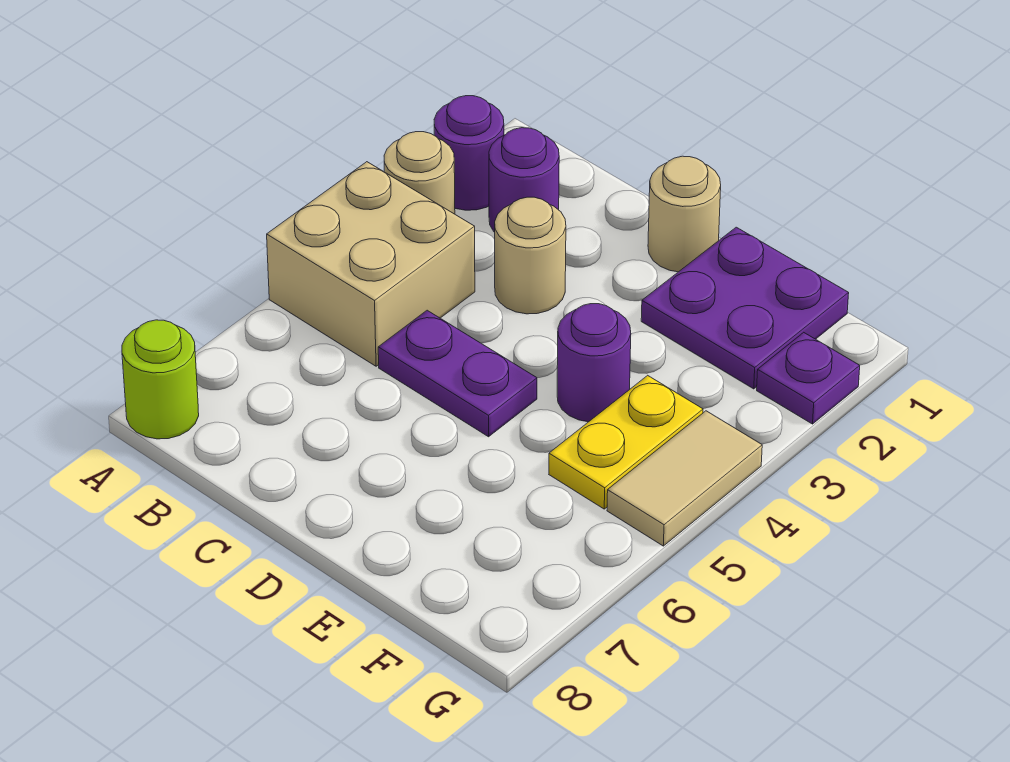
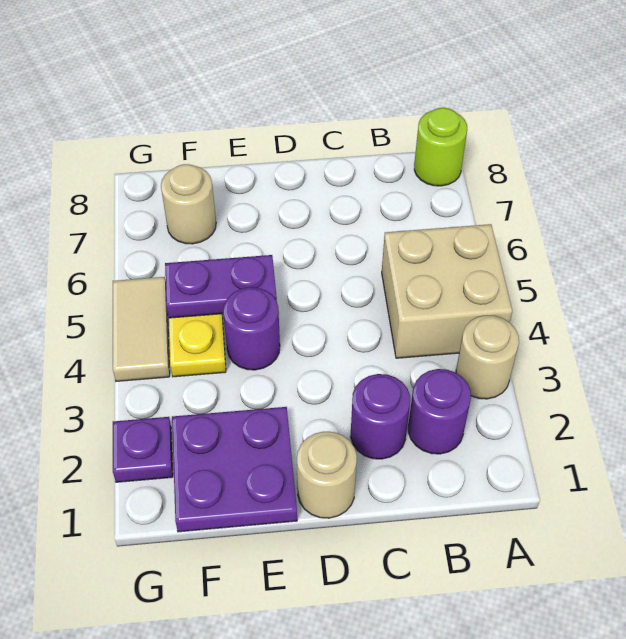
purple 1x1 round brick [434,96,504,210] -> purple 1x1 round brick moved to [351,374,410,459]
tan 1x1 round brick [495,197,566,314] -> tan 1x1 round brick moved to [161,164,216,244]
purple 1x2 plate [378,310,537,437] -> purple 1x2 plate moved to [165,255,277,318]

